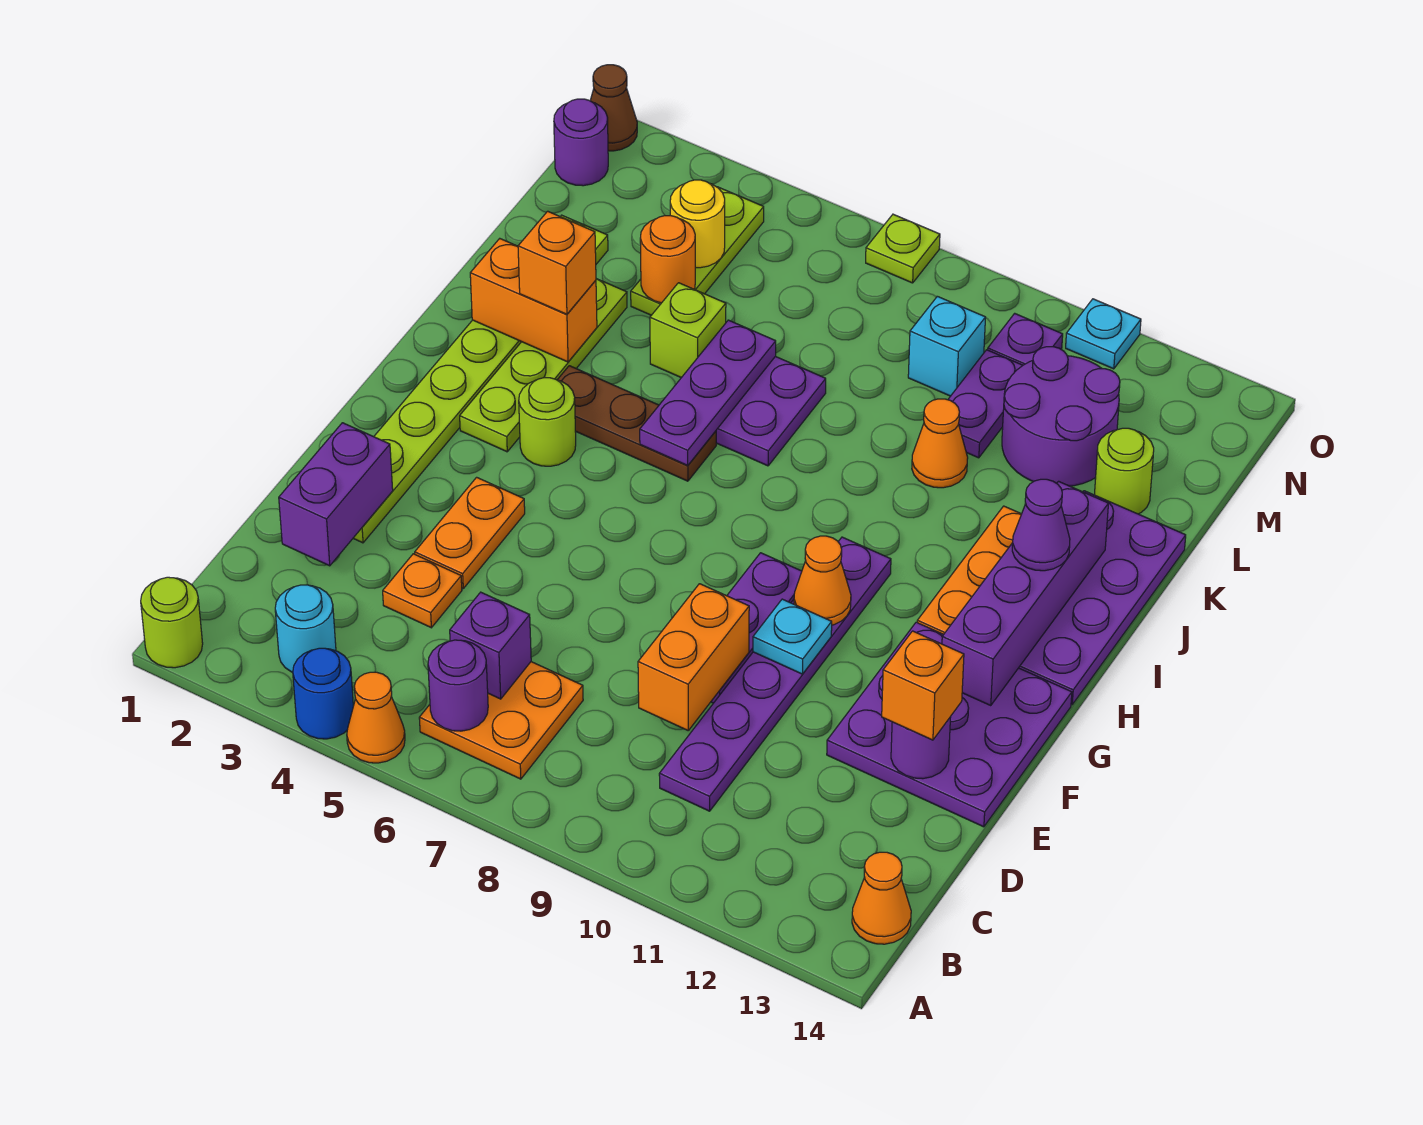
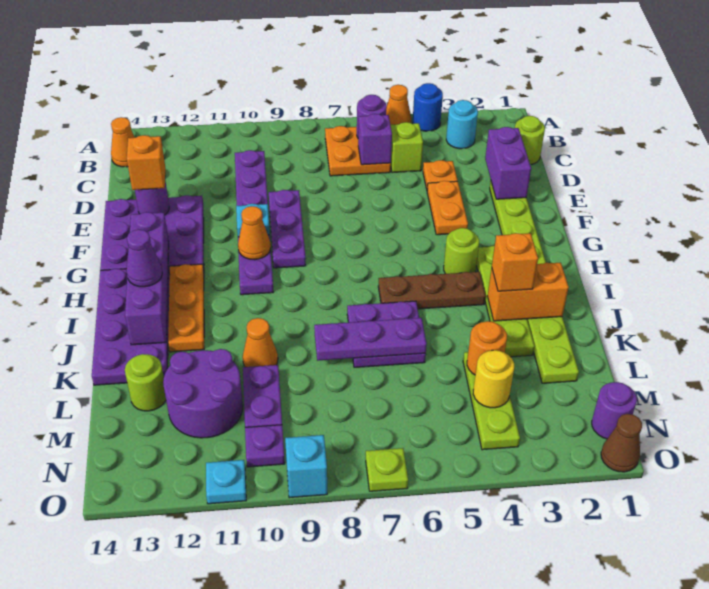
lime 1x1 round brick [141,577,203,668] -> lime 1x1 round brick moved to [515,116,545,165]
orange 1x2 brick [638,584,749,730] -> none
purple 1x3 plate [640,320,776,465] -> purple 1x3 plate turned to [314,318,427,361]
lime 1x1 brick [650,283,726,378] -> lime 1x1 brick moved to [391,122,423,173]
cyan 1x1 brick [908,296,986,396] -> cyan 1x1 brick moved to [285,435,327,498]

